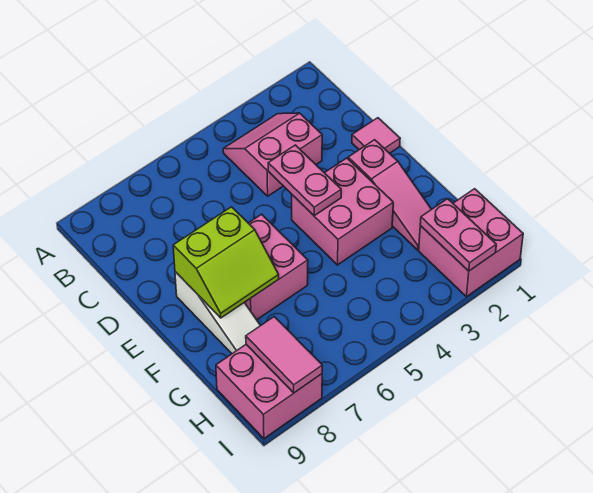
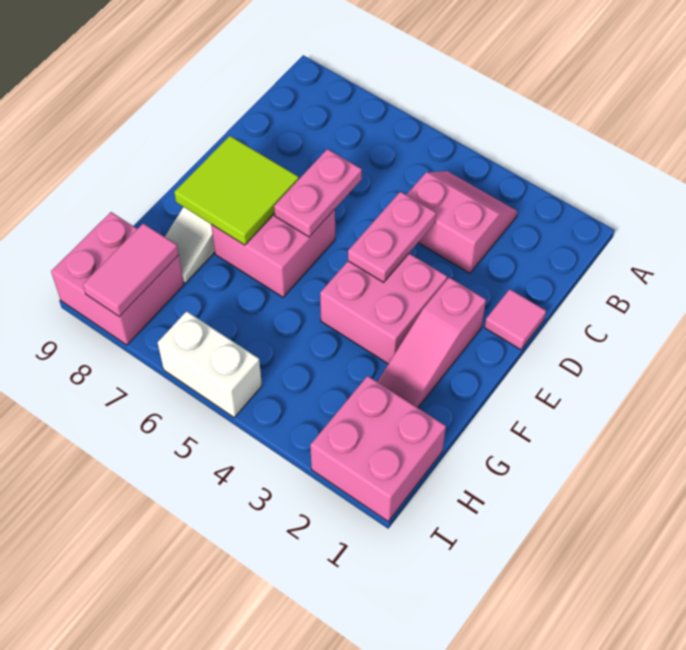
lime 2x2 slope [173,207,279,318] -> lime 2x2 tile [174,136,299,245]
pink 1x2 plate [420,199,496,271] -> pink 1x2 plate moved to [274,149,362,237]
none -> white 1x2 brick [158,311,262,417]

